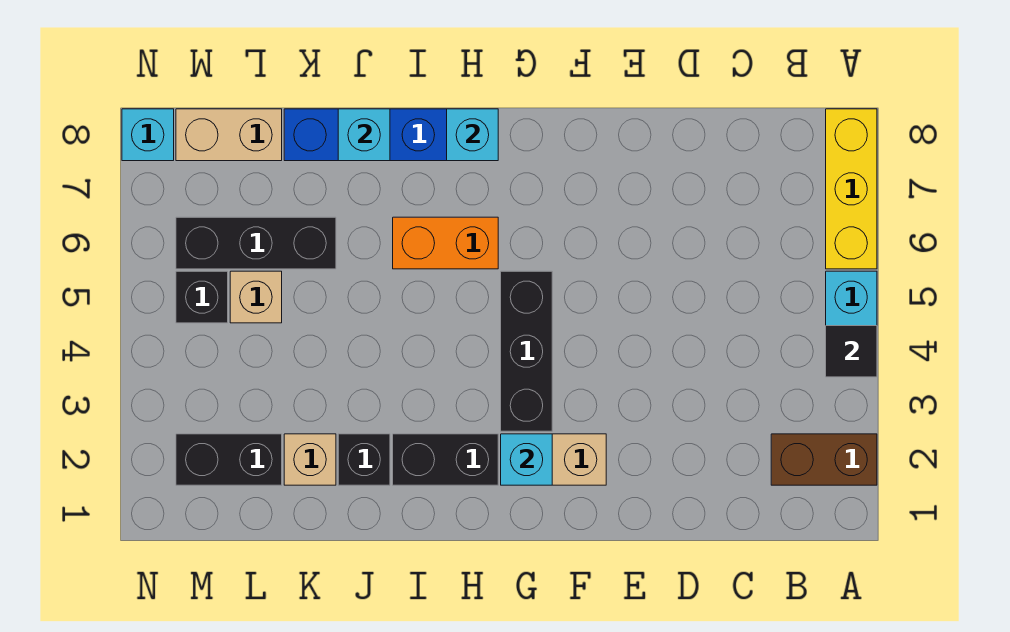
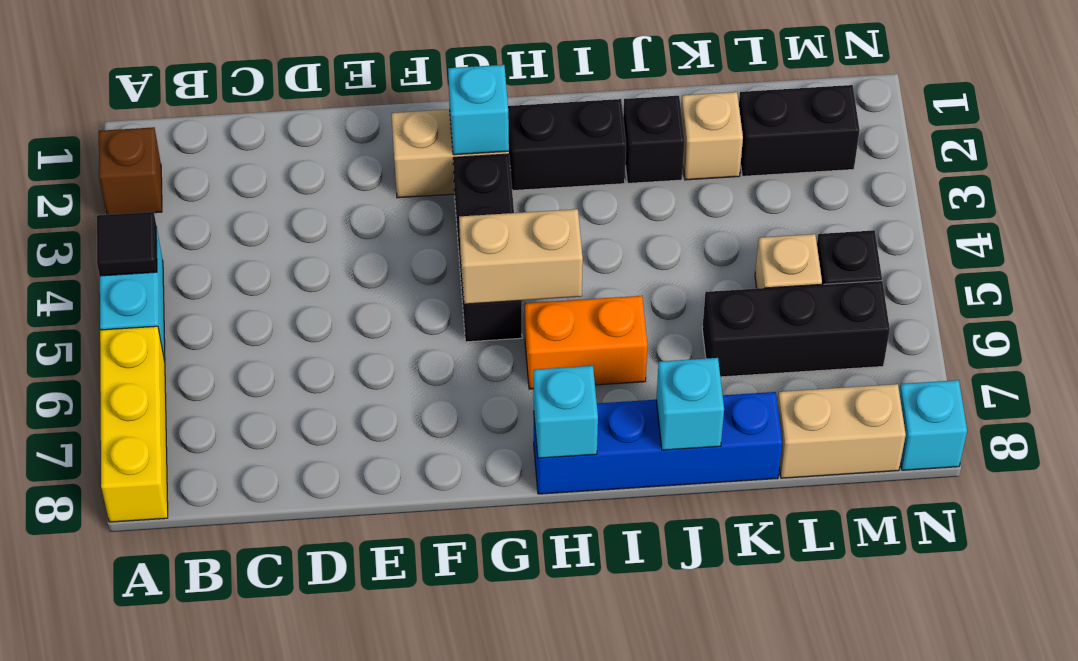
brown 1x2 brick [771,434,877,485] -> brown 1x1 brick [99,127,162,215]
none -> tan 1x2 brick [459,209,583,304]

